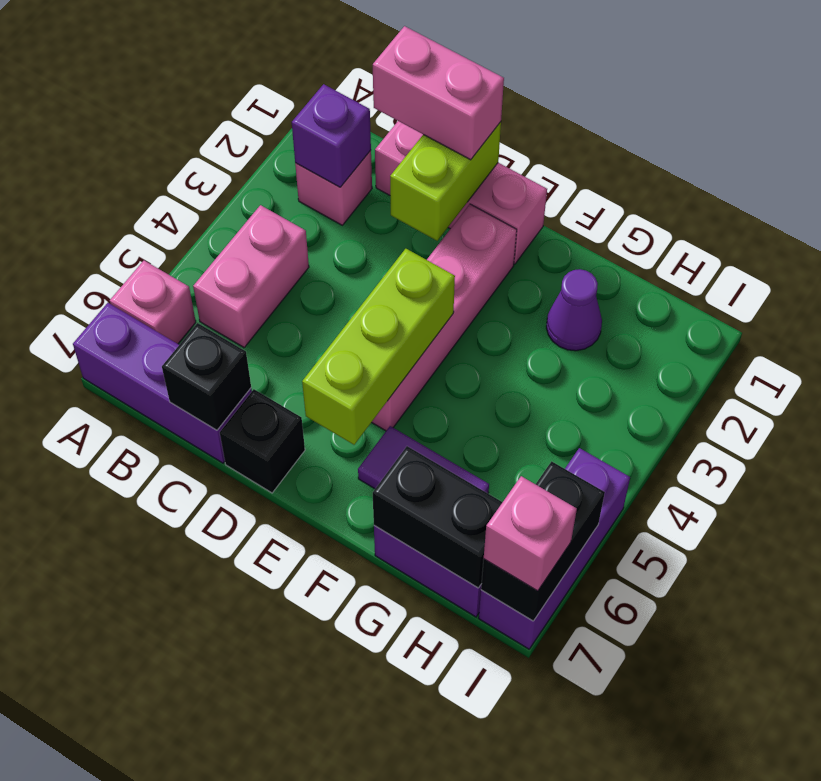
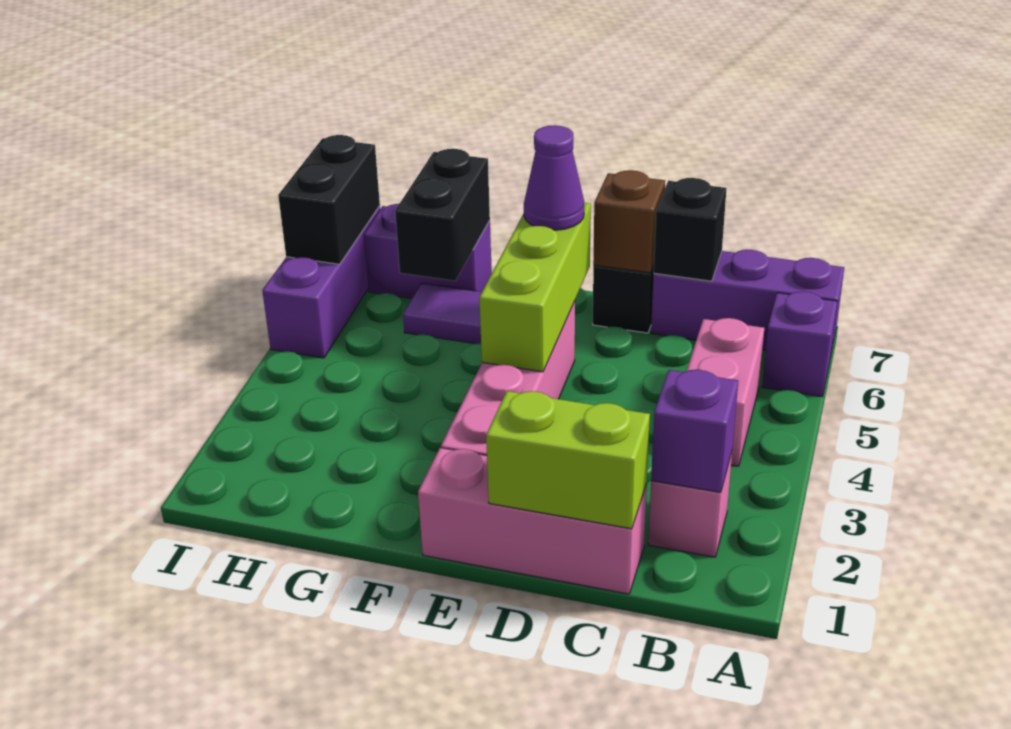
pink 1x1 brick [110,261,196,344] -> purple 1x1 brick [762,291,838,396]
pink 1x2 brick [373,26,504,160] -> none
lime 1x2 brick [390,122,501,241] -> lime 1x2 brick turned to [486,391,650,529]
none -> brown 1x1 brick [593,170,665,273]
purple 1x1 cone [546,269,602,351] -> purple 1x1 cone moved to [524,125,584,230]
black 1x2 brick [373,446,502,588] -> black 1x2 brick turned to [395,149,490,281]
pink 1x1 brick [484,476,577,591] -> none

